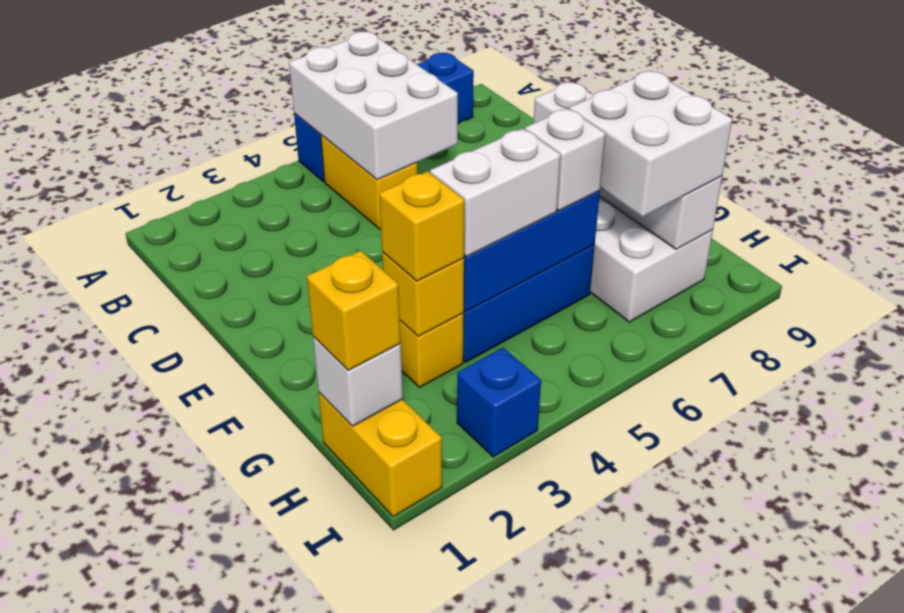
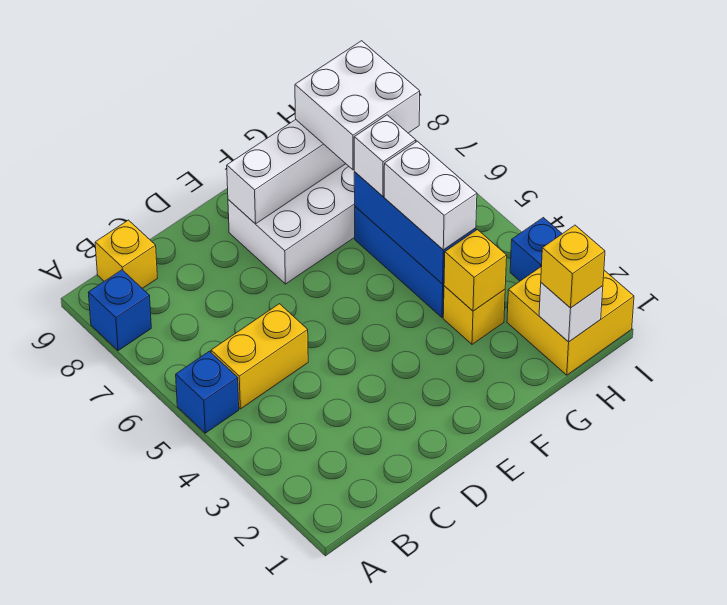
white 2x3 brick [289,32,458,180] -> none
yellow 1x1 brick [379,171,464,281] -> yellow 1x1 brick moved to [95,220,157,289]
yellow 1x2 brick [318,392,442,517] -> yellow 2x2 brick [507,266,634,375]

